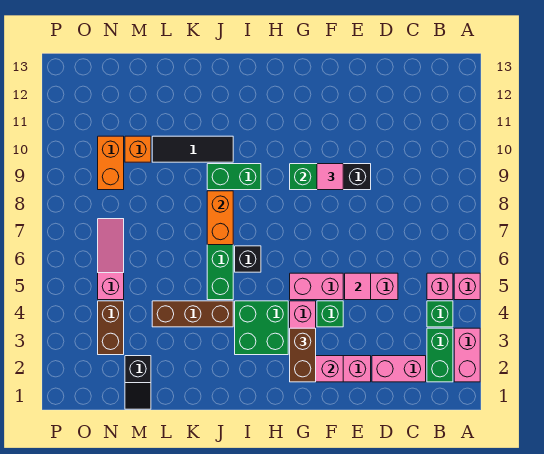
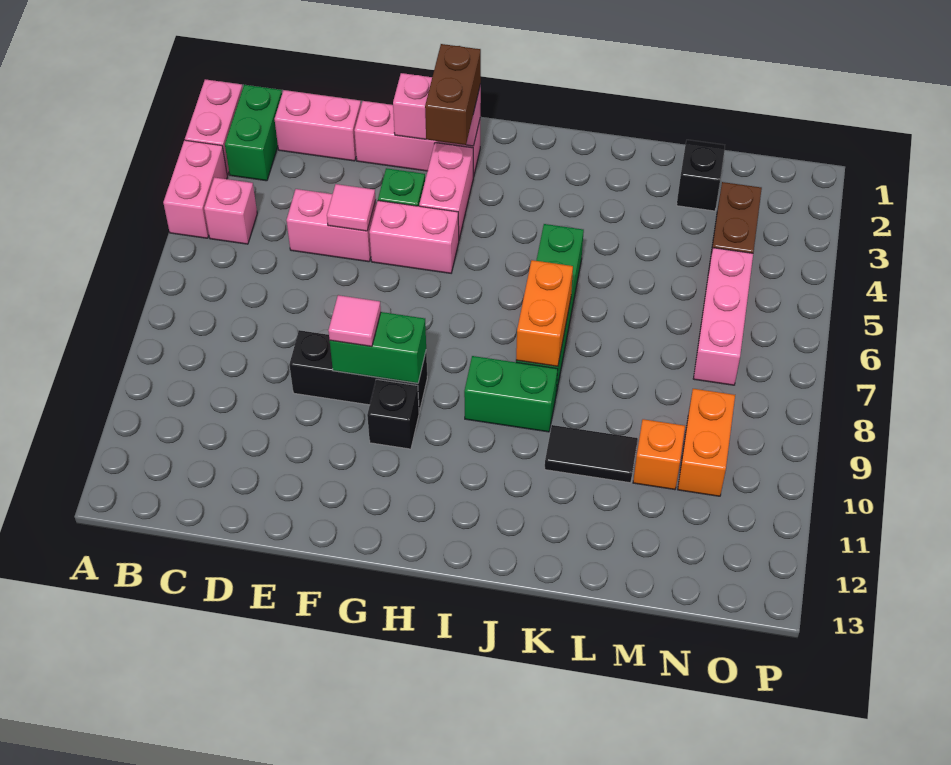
pink 1x1 brick [454,273,480,300] -> pink 1x2 brick [163,140,227,238]
green 1x1 brick [427,301,453,327] -> none
green 2x2 brick [235,301,288,355] -> none
black 1x1 brick [235,246,261,272] -> black 1x1 brick moved to [367,379,419,449]
brown 1x3 brick [152,301,233,327] -> none
black 1x3 tile [152,136,233,162] -> black 1x2 tile [545,425,638,483]
pink 1x3 slope [98,219,124,300] -> pink 1x3 brick [693,248,753,385]

